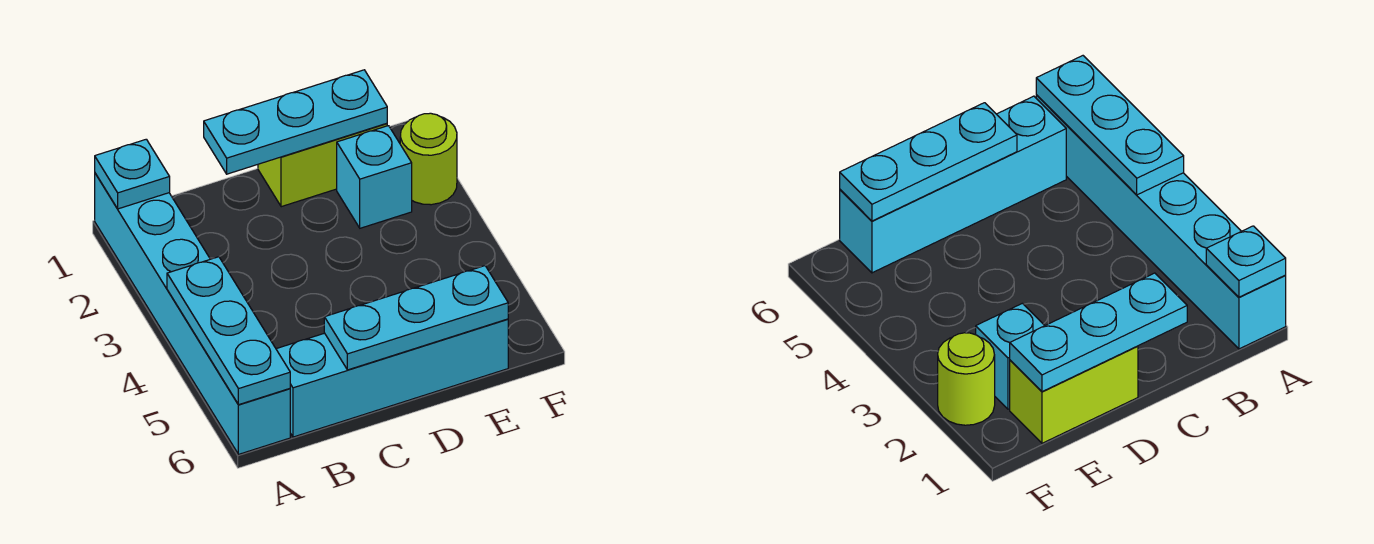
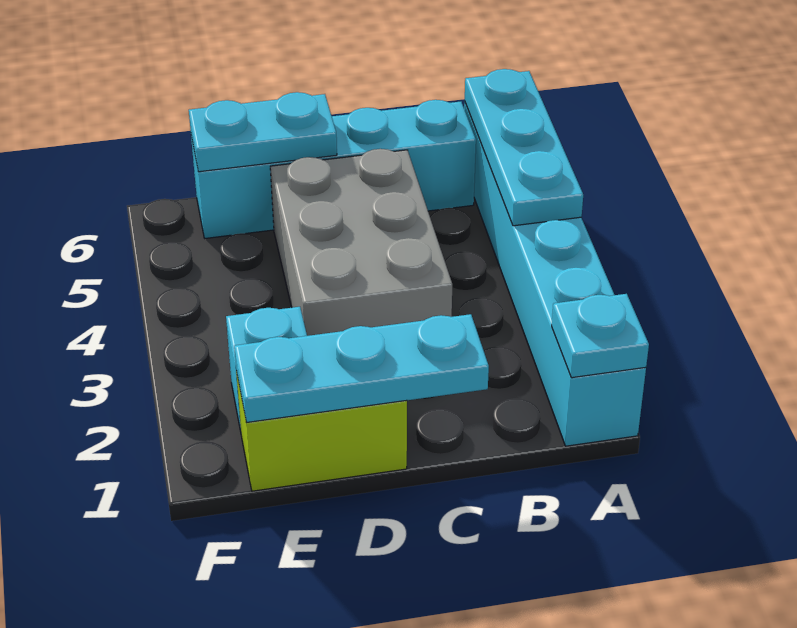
none -> grey 2x3 brick [270,149,452,336]
cyan 1x3 plate [324,266,508,370] -> cyan 1x2 plate [189,92,337,172]
lime 1x1 round brick [400,113,457,205] -> none

